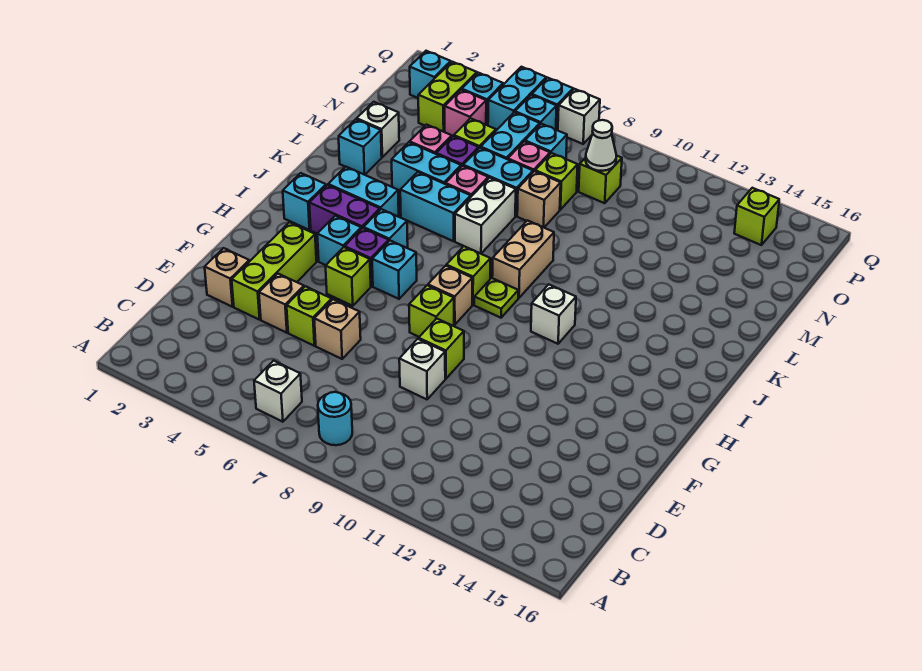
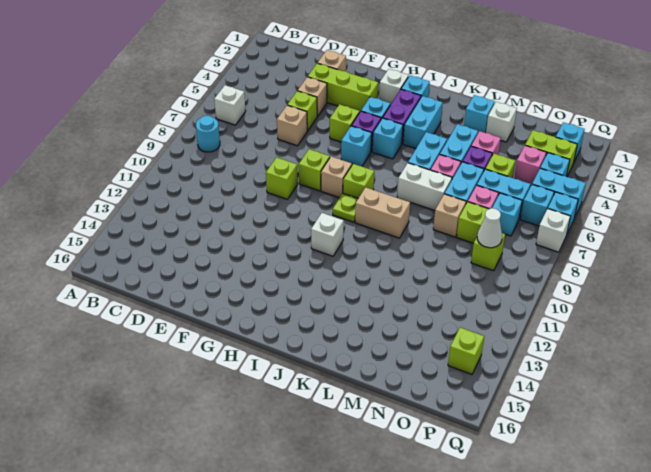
white 1x1 brick [399,339,445,399] -> white 1x1 brick moved to [379,69,409,105]

